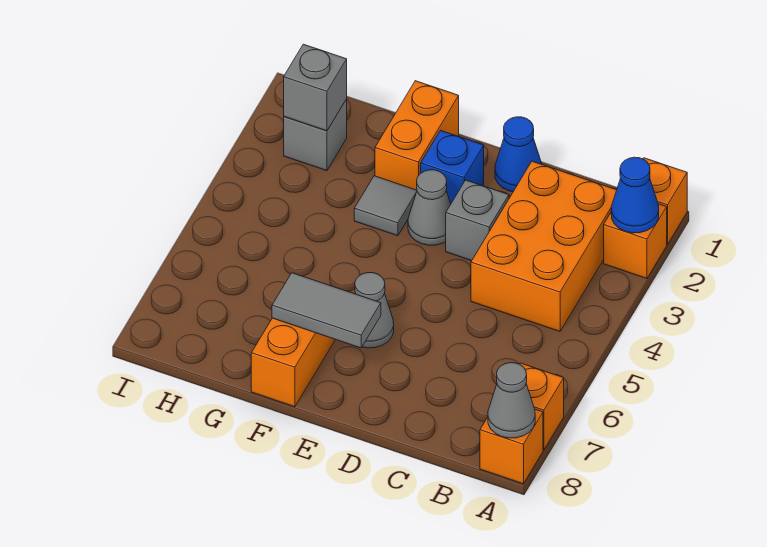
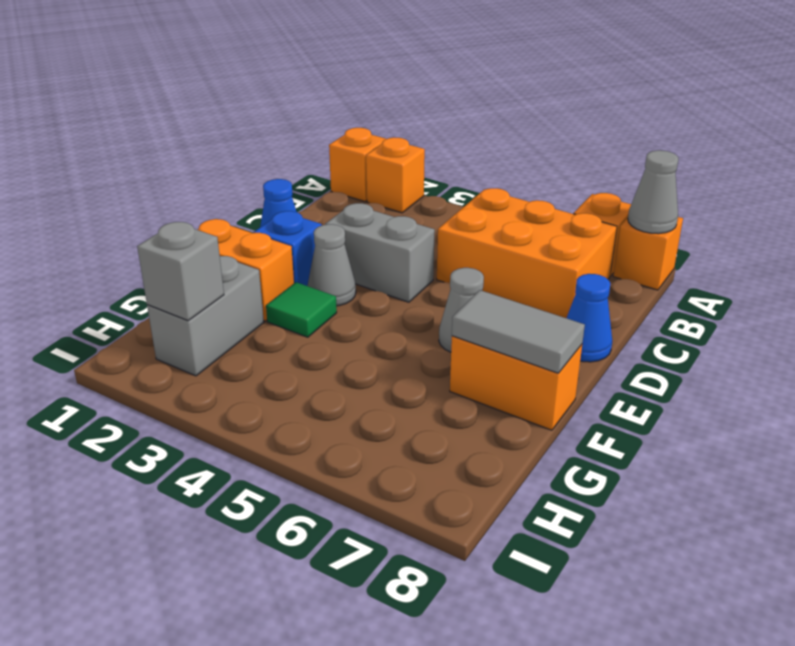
blue 1x1 cone [611,157,659,233] -> blue 1x1 cone moved to [567,274,612,362]
orange 2x3 brick [471,161,617,331] -> orange 2x3 brick moved to [437,188,617,318]
grey 1x1 brick [446,180,509,261] -> grey 1x2 brick [325,203,435,302]
grey 1x2 tile [272,273,381,348] -> grey 1x2 tile turned to [452,290,585,373]
grey 1x1 tile [354,176,417,236] -> green 1x1 tile [266,282,337,337]
grey 1x1 brick [284,99,347,171] -> grey 1x2 brick [147,256,264,376]

